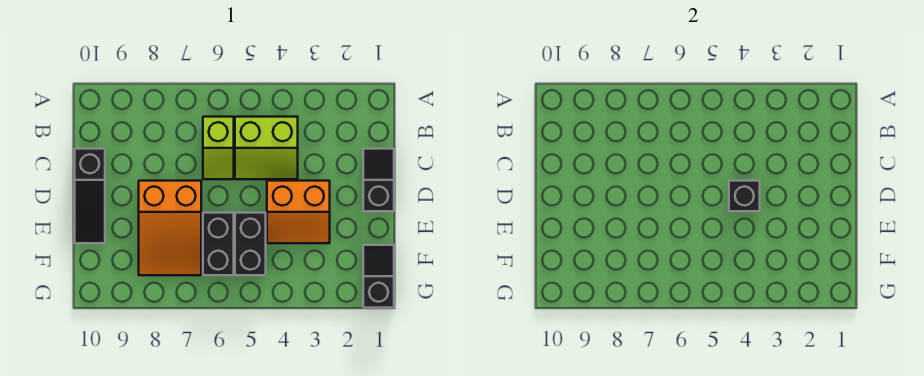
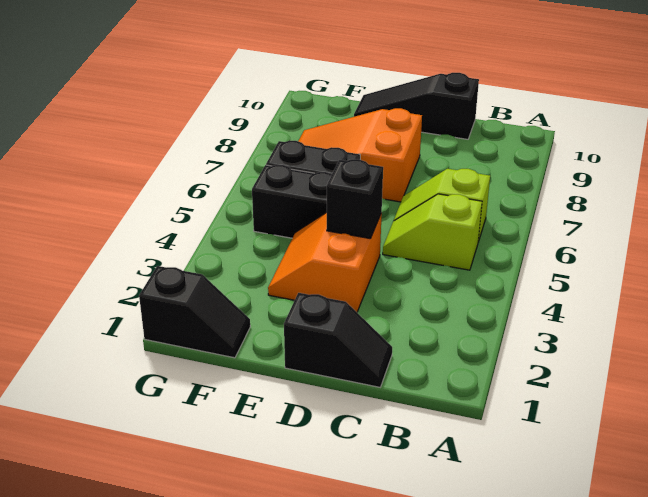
lime 2x2 slope [235,117,298,179] -> lime 1x2 slope [383,194,482,270]

